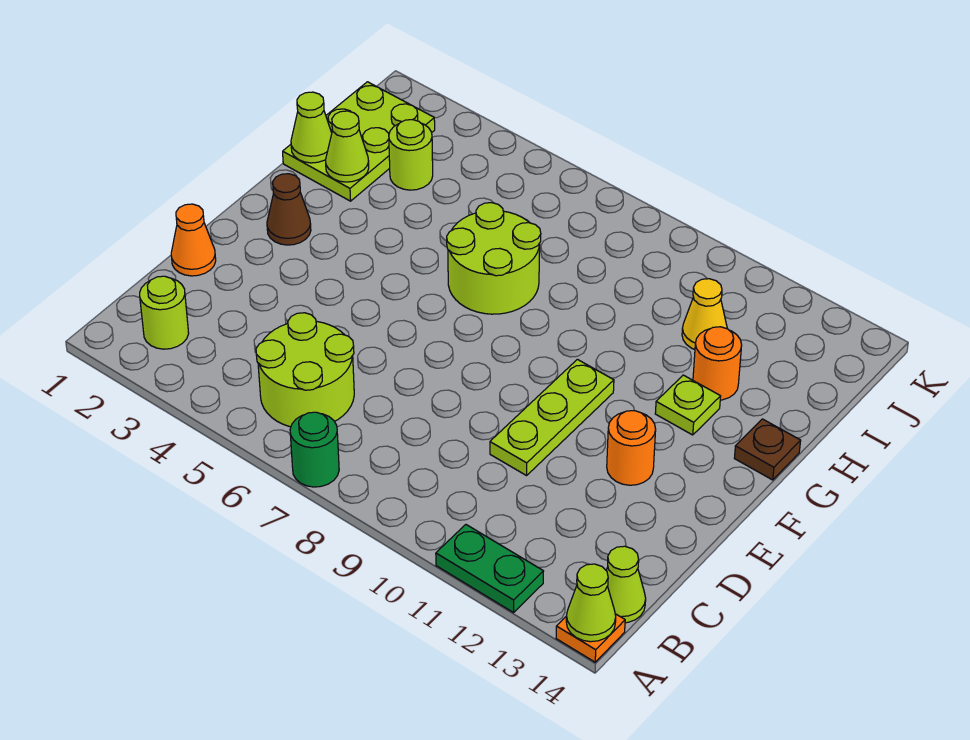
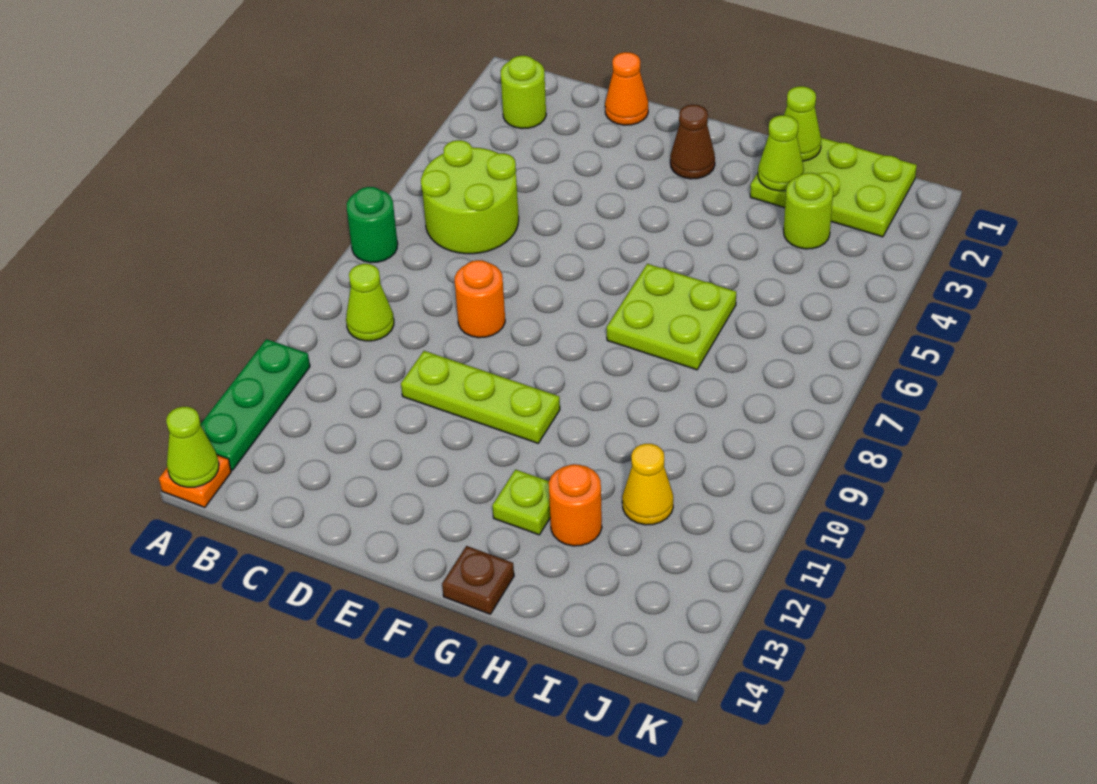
green 1x2 plate [436,525,543,613] -> green 1x3 plate [200,339,310,470]
lime 1x1 cone [606,546,646,623] -> lime 1x1 cone moved to [346,264,394,341]
orange 1x1 round brick [607,411,656,485] -> orange 1x1 round brick moved to [455,260,505,338]
lime 2x2 round brick [447,203,541,314] -> lime 2x2 plate [607,264,736,370]

